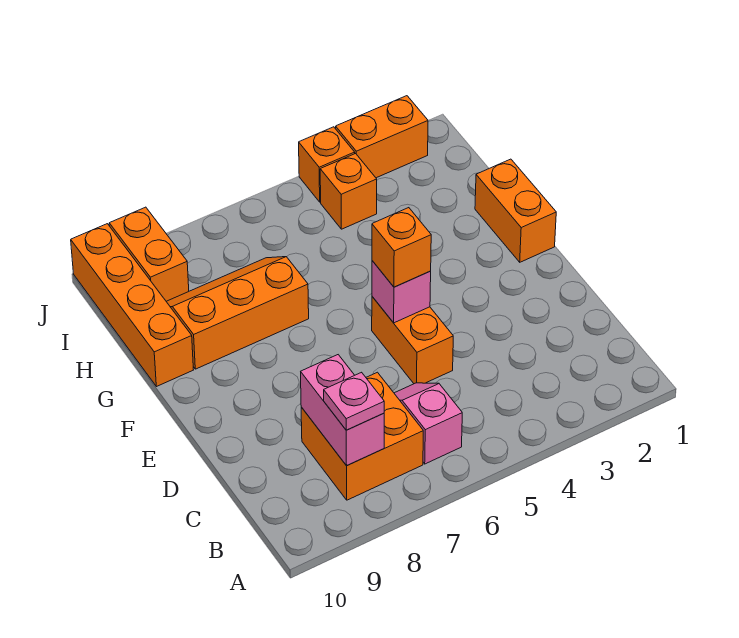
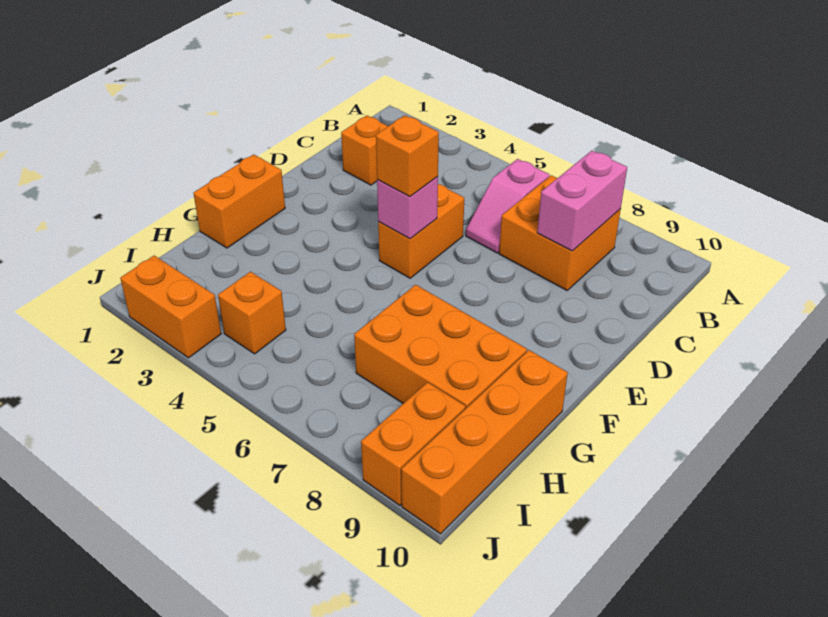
pink 1x1 plate [324,372,384,430] -> none
orange 2x3 slope [166,257,309,369] -> orange 2x3 brick [354,285,527,409]
orange 1x1 brick [299,127,355,202] -> orange 1x1 brick moved to [341,116,388,185]

